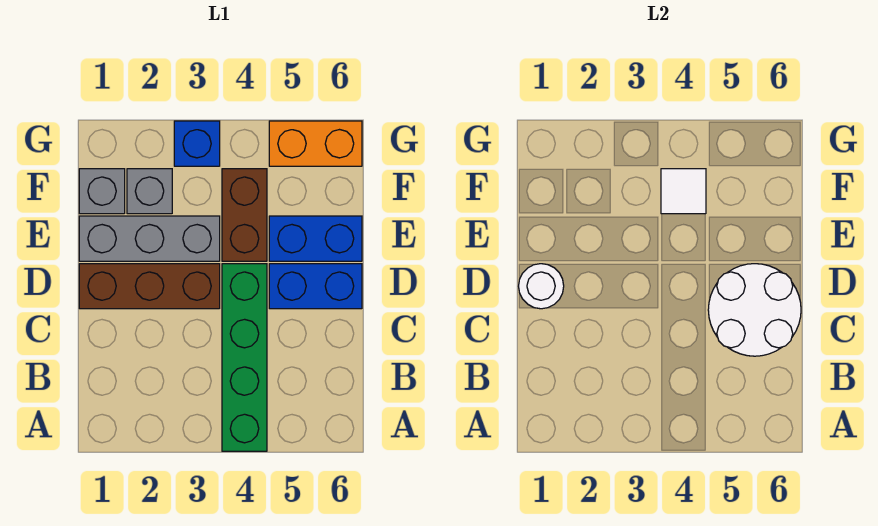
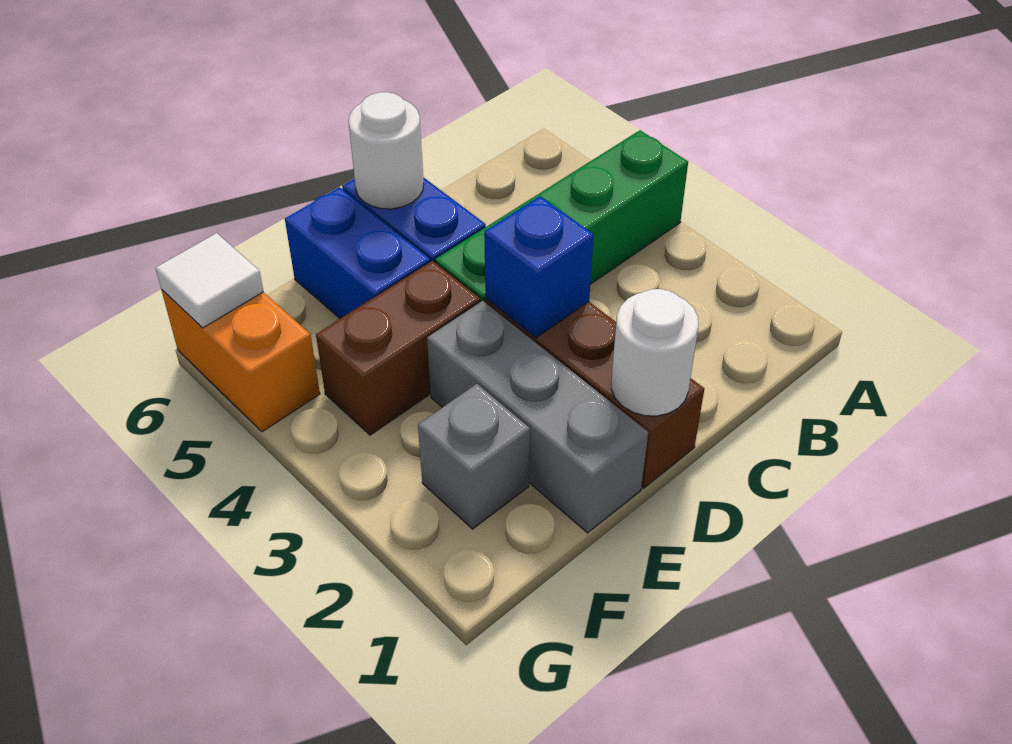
white 2x2 round brick [708,264,801,356] -> white 1x1 round brick [348,92,424,209]
grey 1x1 brick [79,169,125,214] -> none
white 1x1 tile [661,169,706,214] -> white 1x1 tile moved to [156,233,263,328]
blue 1x1 brick [174,121,220,166] -> blue 1x1 brick moved to [484,196,594,338]

